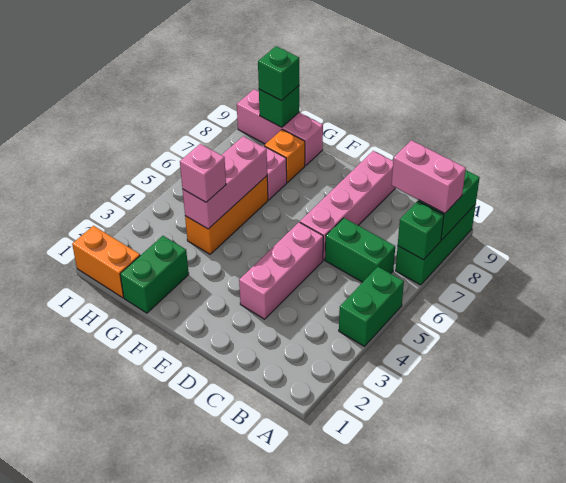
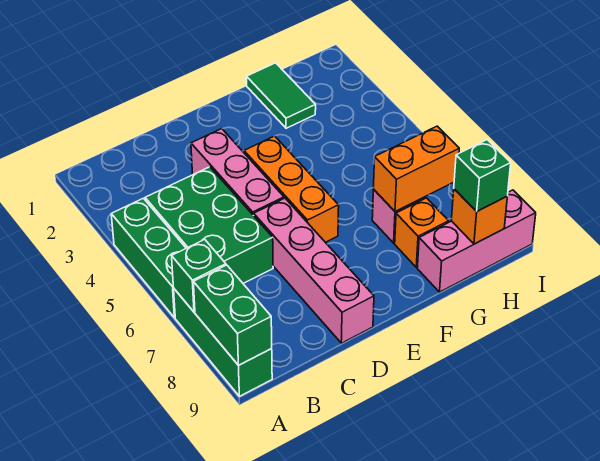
green 1x2 brick [339,267,404,346] -> green 1x3 brick [111,198,186,318]
pink 1x2 brick [391,140,466,214] -> none
green 1x2 brick [325,218,395,282] -> green 2x3 brick [145,167,273,283]
green 1x2 brick [120,236,189,313] -> green 1x2 tile [247,63,316,128]
orange 1x3 brick [185,176,268,254] -> orange 1x3 brick moved to [244,136,339,242]
pink 1x3 brick [182,136,267,229] -> none
pink 1x1 brick [180,144,226,202] -> none
orange 1x2 brick [72,226,140,298] -> orange 1x2 brick moved to [373,126,459,212]
green 1x1 brick [259,86,299,127] -> orange 1x1 brick [451,189,507,244]

